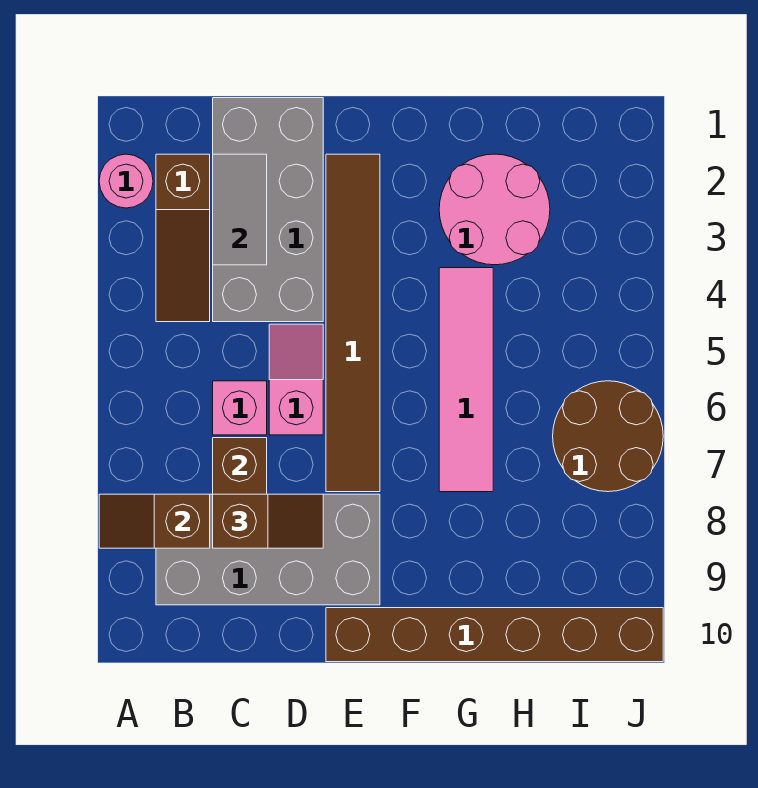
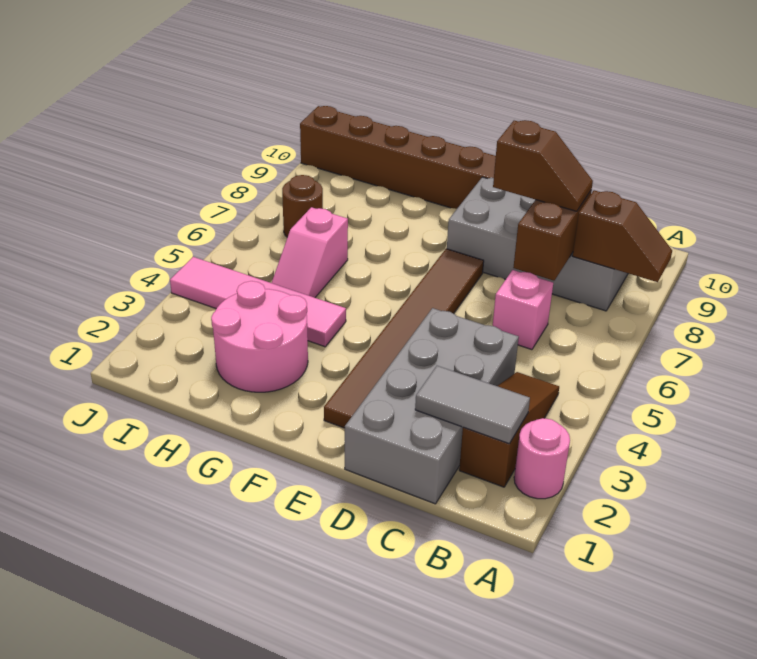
grey 1x2 tile [213,154,267,265] -> grey 1x2 tile turned to [415,366,530,444]
brown 1x2 slope [213,494,323,548] -> brown 1x2 slope turned to [493,120,593,211]
pink 1x2 slope [269,324,323,435] -> pink 1x2 slope moved to [272,207,348,298]
pink 1x4 tile [439,268,493,492] -> pink 1x4 tile turned to [170,257,346,347]
brown 2x2 round brick [553,381,663,492] -> brown 1x1 round brick [282,175,323,237]

